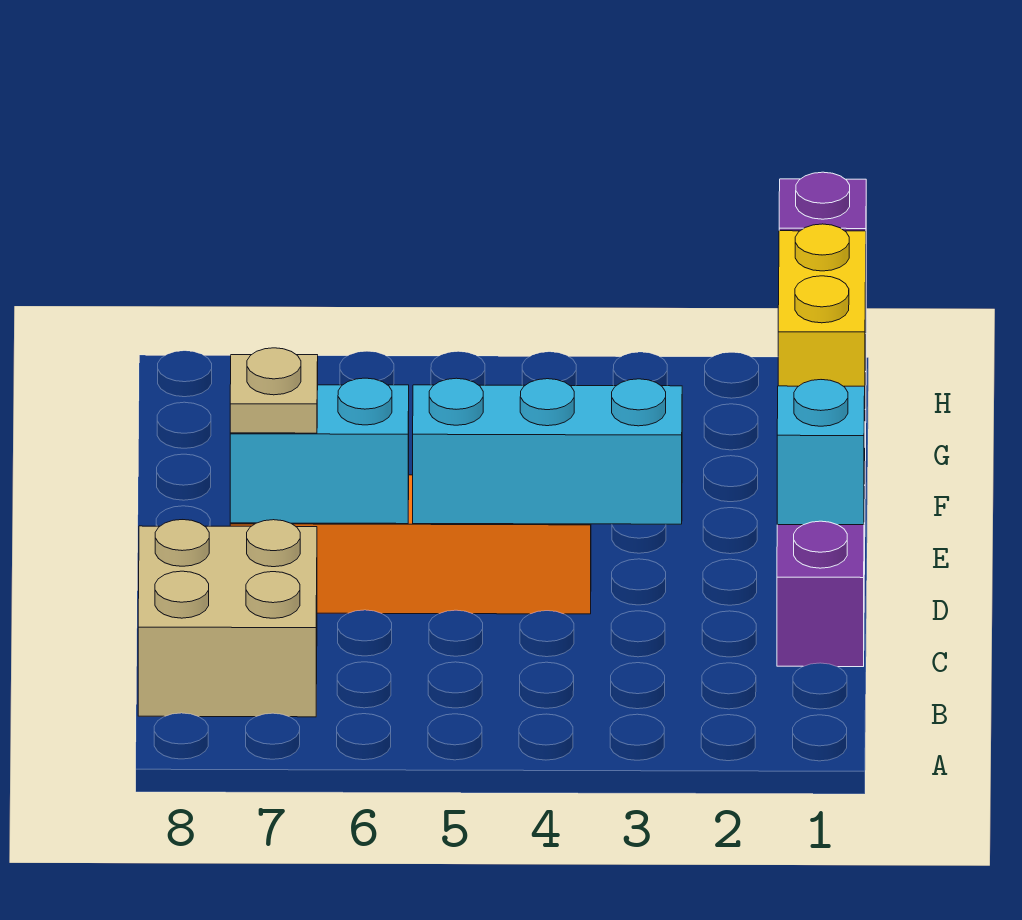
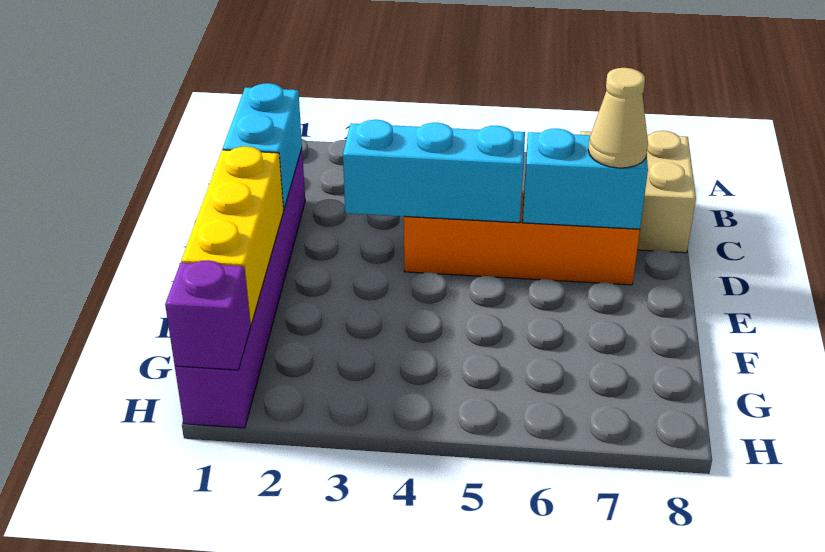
cyan 1x1 brick [777,380,865,525] -> cyan 1x2 brick [223,83,302,210]
tan 1x1 plate [230,348,318,433] -> tan 1x1 cone [588,68,648,168]
yellow 1x2 brick [778,224,866,387] -> yellow 1x3 brick [181,147,284,325]

